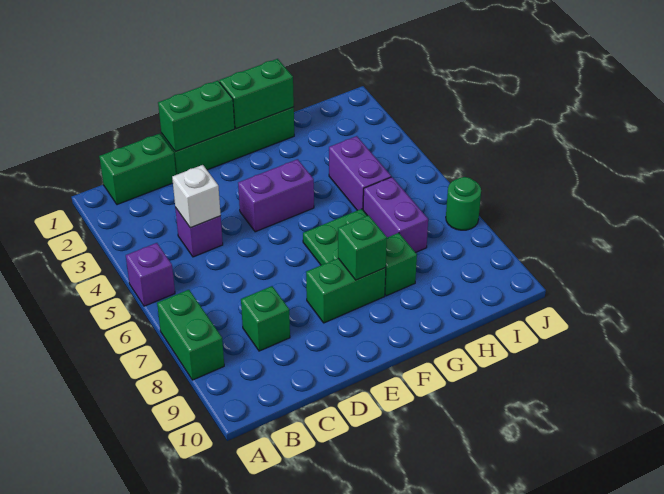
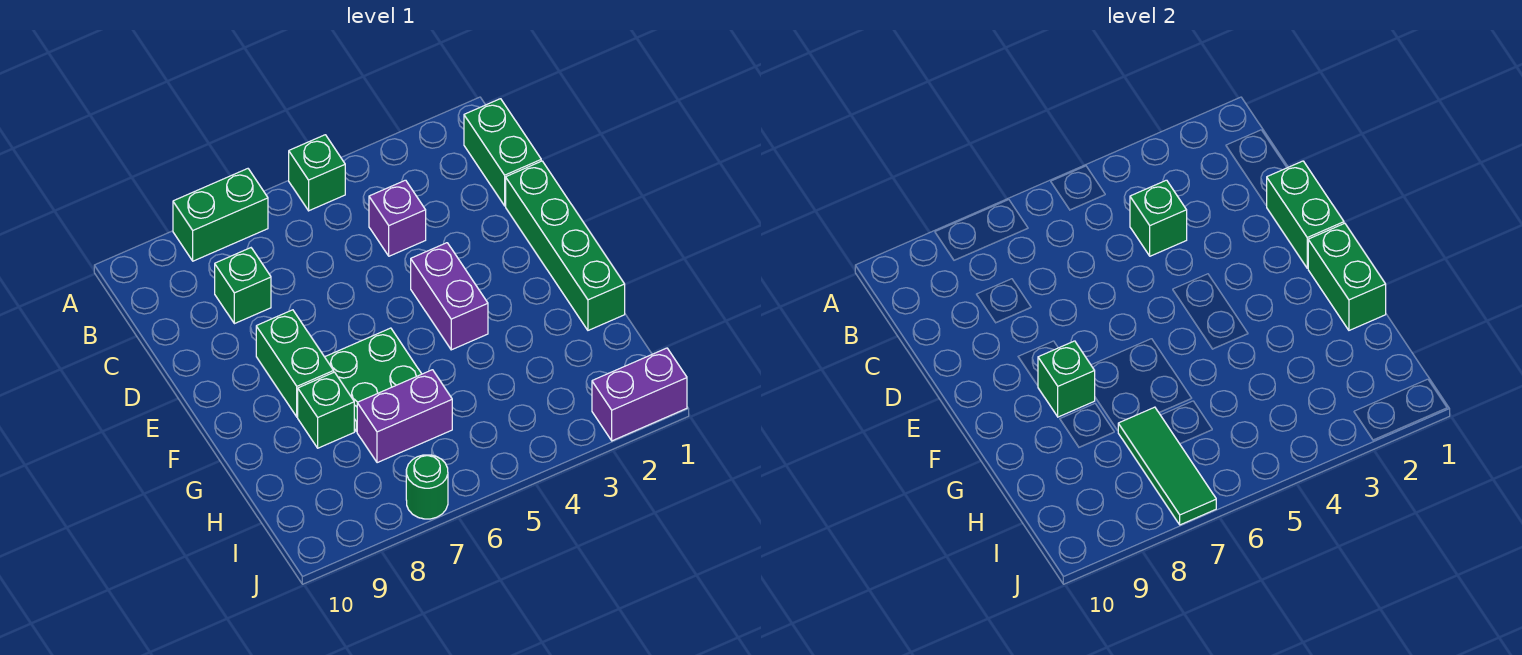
purple 1x1 brick [126,243,175,306] -> green 1x1 brick [289,135,345,211]
white 1x1 brick [172,165,221,228] -> green 1x1 brick [1130,180,1187,256]
purple 1x2 brick [329,136,391,210] -> purple 1x2 brick moved to [592,348,687,441]
none -> green 1x3 tile [1118,407,1216,525]

